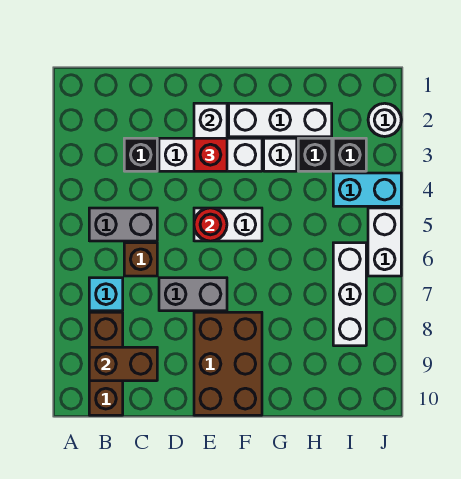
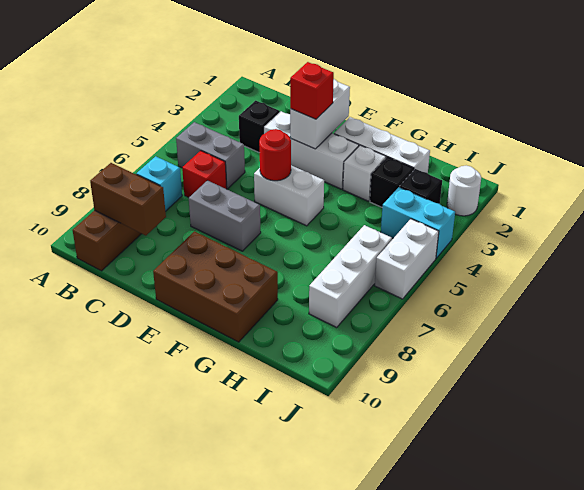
brown 1x1 brick [124,243,157,276] -> red 1x1 brick [182,151,227,198]
brown 2x3 brick [194,312,262,415] -> brown 2x3 brick turned to [153,231,278,342]

